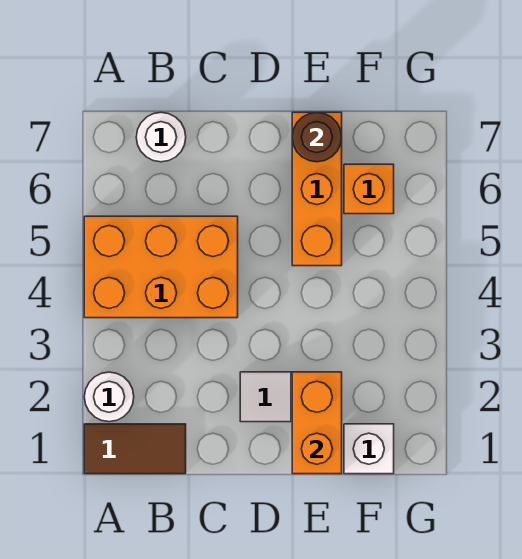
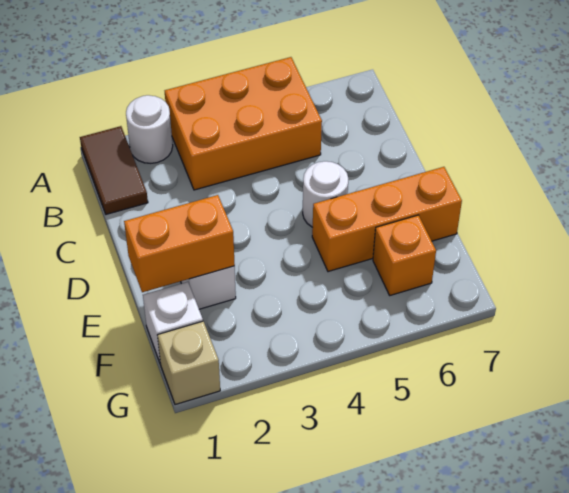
orange 2x3 brick [84,216,238,318] -> orange 2x3 brick turned to [165,57,322,190]
white 1x1 round brick [136,112,186,162] -> white 1x1 round brick moved to [303,161,348,227]
brown 1x1 round brick [292,112,342,162] -> none
none -> tan 1x1 brick [158,321,220,405]

